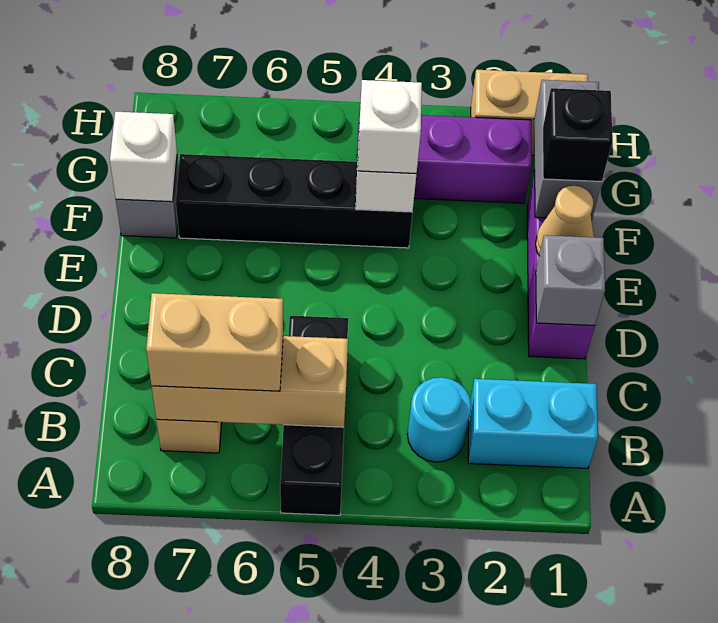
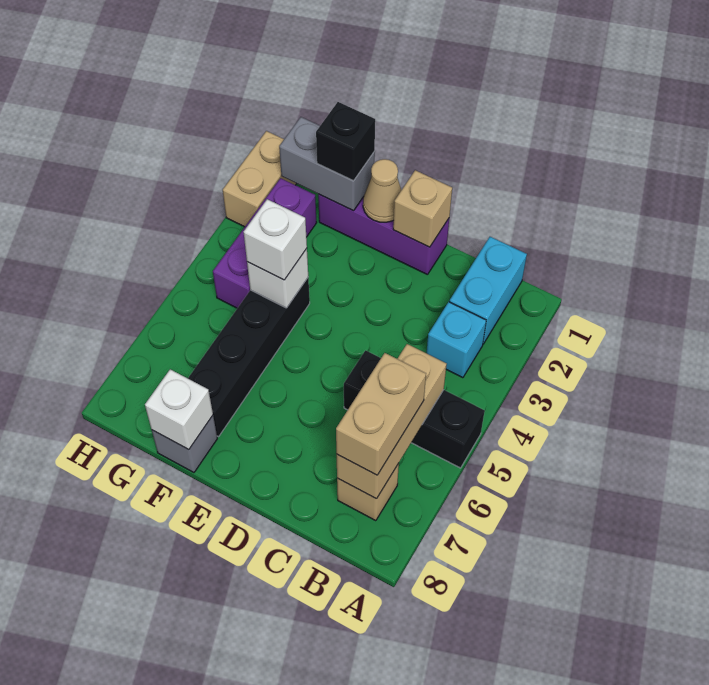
cyan 1x1 round brick [407,377,471,462] -> cyan 1x1 brick [427,302,486,378]
grey 1x1 brick [536,235,605,325] -> tan 1x1 brick [393,170,452,247]

